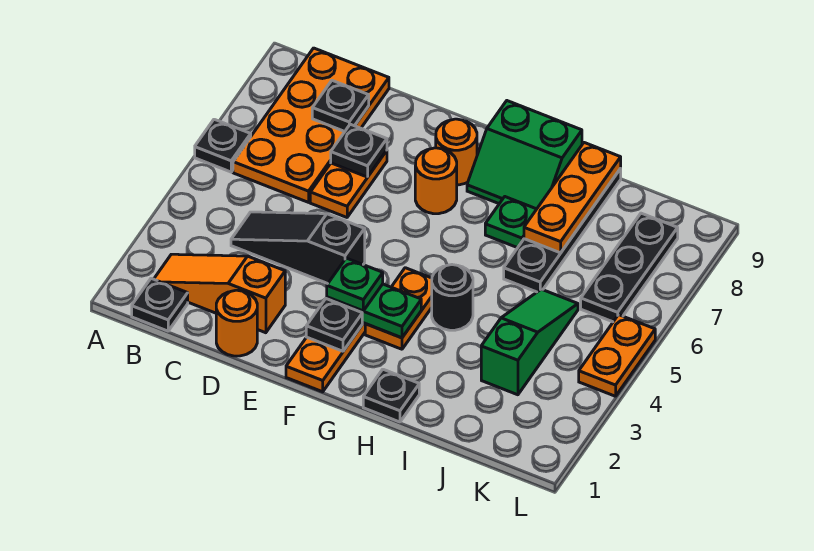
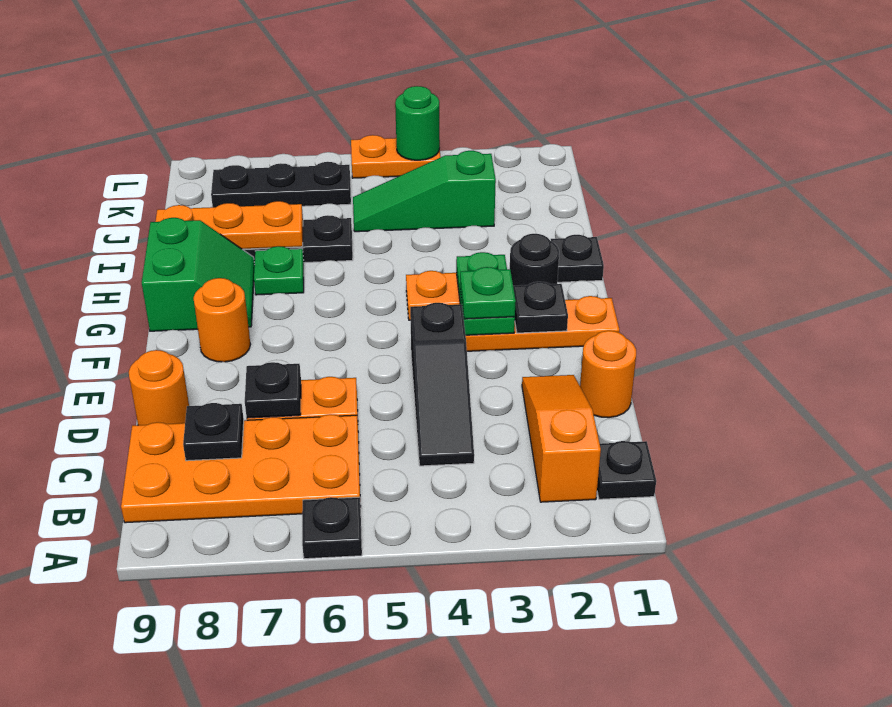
orange 1x3 slope [154,254,285,333] -> orange 1x3 slope turned to [522,375,601,502]
orange 1x1 round brick [415,148,457,214] -> orange 1x1 round brick moved to [129,350,189,425]
black 1x1 round brick [432,265,473,330] -> black 1x1 round brick moved to [510,234,559,286]
none -> green 1x1 round brick [395,86,440,160]

